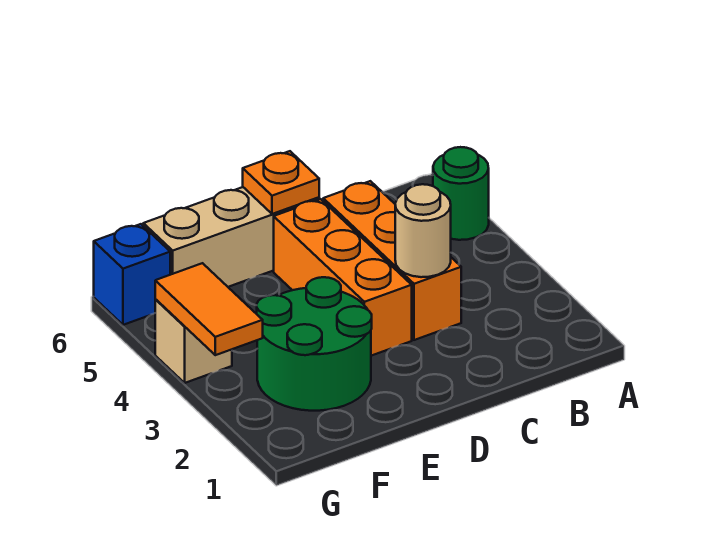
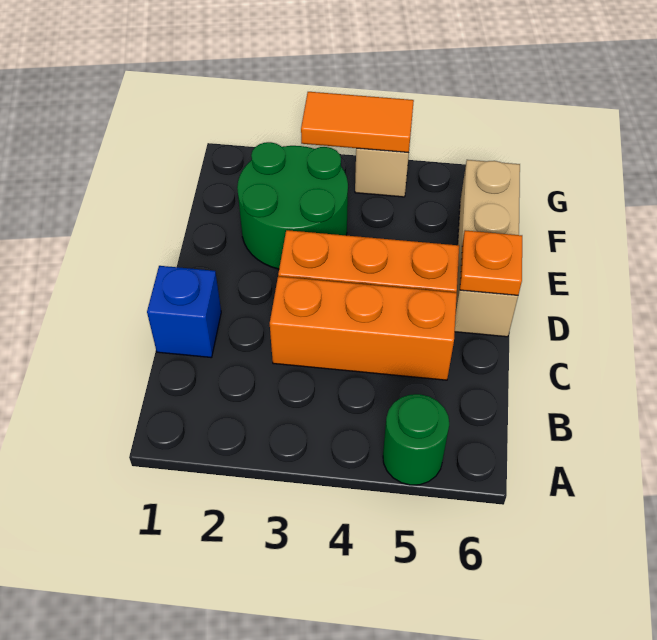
tan 1x1 round brick [395,184,451,277] -> none
blue 1x1 brick [94,224,170,325] -> blue 1x1 brick moved to [147,266,221,358]

